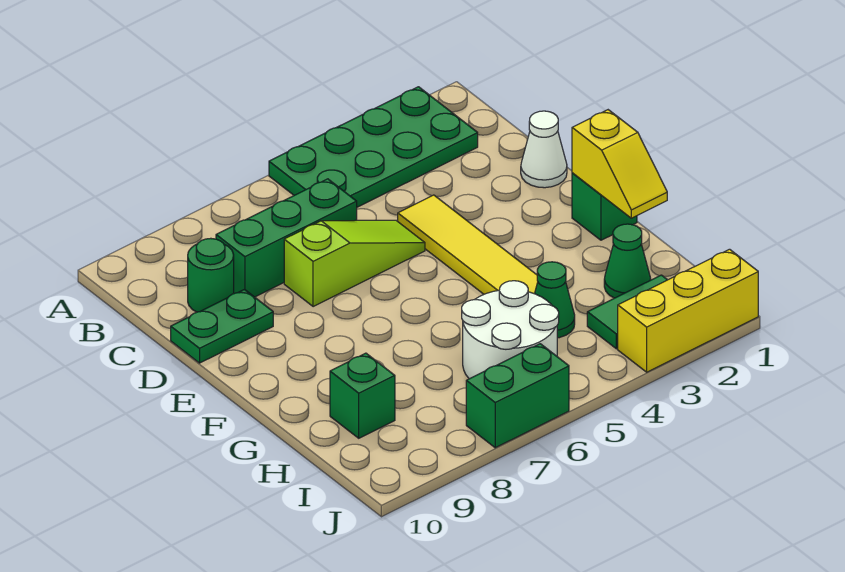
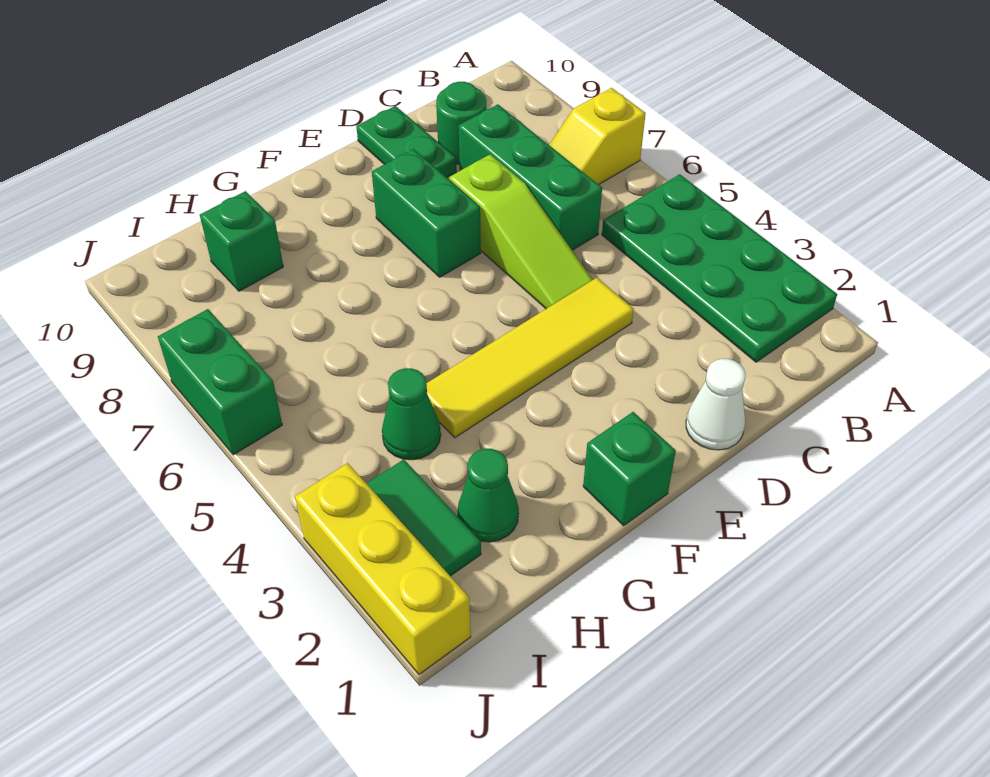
none -> green 1x2 brick [372,149,481,277]
yellow 1x2 slope [572,110,667,218] -> yellow 1x2 slope moved to [549,88,646,185]
white 2x2 round brick [462,281,559,379] -> none

